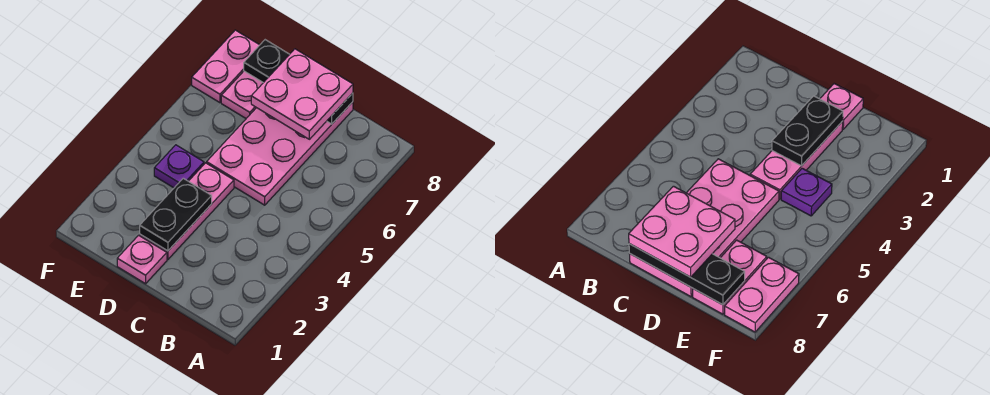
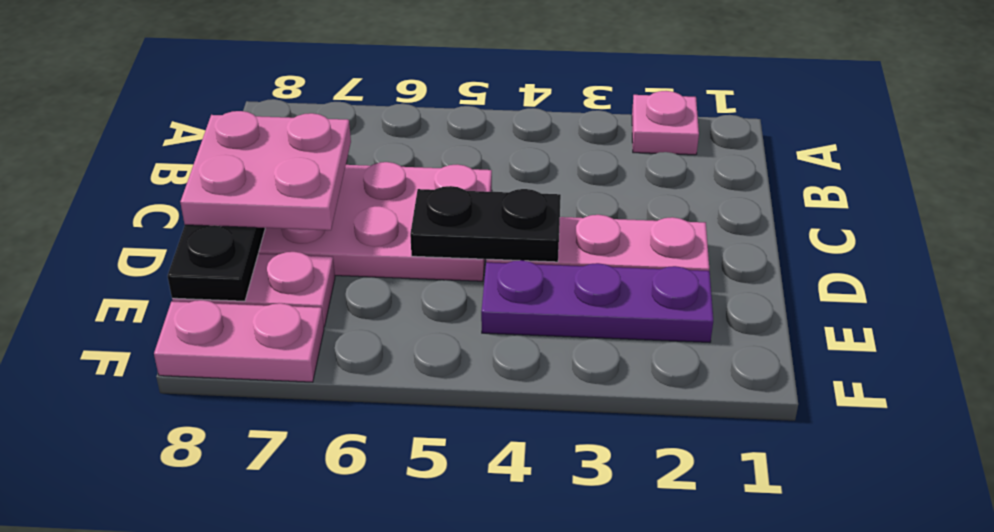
pink 1x1 plate [117,235,167,284] -> pink 1x1 plate moved to [632,91,699,155]
black 1x2 plate [140,178,212,251] -> black 1x2 plate moved to [410,186,561,262]
purple 1x1 plate [154,145,204,188] -> purple 1x3 plate [481,260,713,342]

